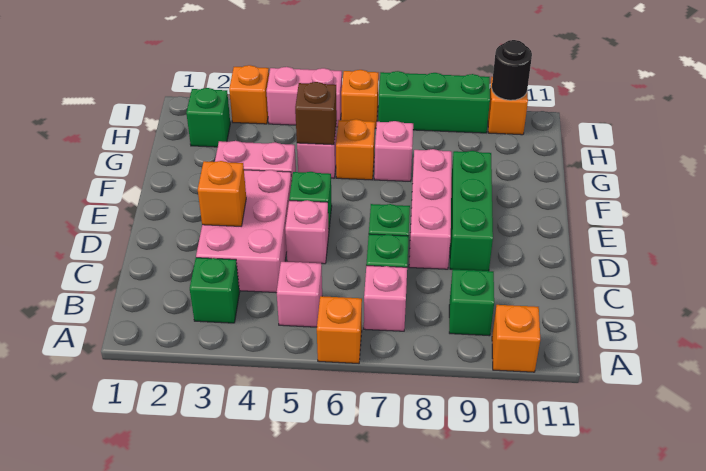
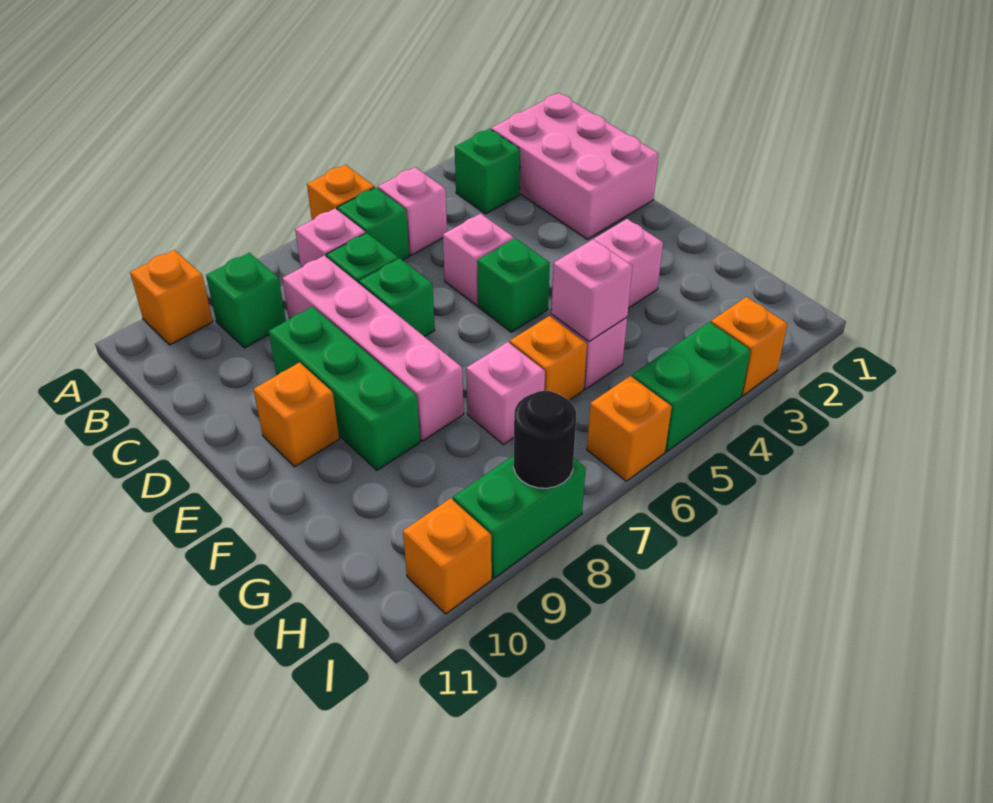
pink 2x3 brick [196,170,292,293] -> pink 2x3 brick moved to [491,93,659,239]
orange 1x1 brick [198,161,246,226] -> orange 1x1 brick moved to [253,362,339,467]
pink 1x3 brick [409,149,452,269] -> pink 1x4 brick [282,255,464,441]
brown 1x1 brick [295,82,337,145] -> pink 1x1 brick [551,239,632,342]
green 1x1 brick [186,88,230,147] -> green 1x1 brick moved to [337,187,409,260]
pink 1x2 brick [266,67,342,127] -> green 1x2 brick [632,322,751,452]
green 1x3 brick [378,71,490,133] -> green 1x2 brick [453,455,586,578]
black 1x1 round brick [492,40,532,100] -> black 1x1 round brick moved to [513,391,576,488]

